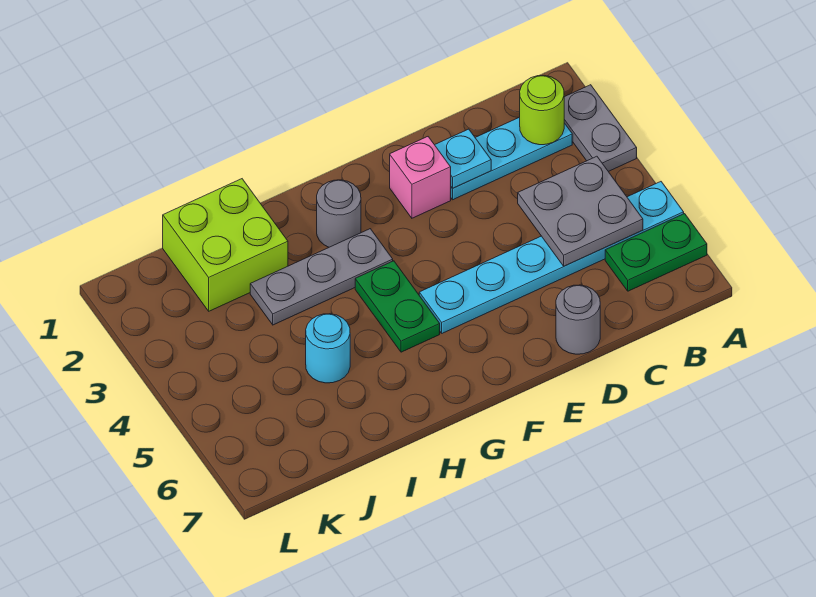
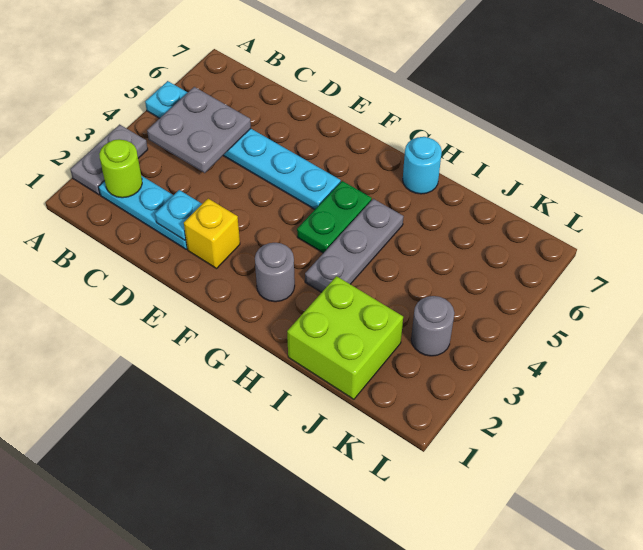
green 1x2 plate [605,214,707,291] -> none
grey 1x1 round brick [556,285,600,354] -> grey 1x1 round brick moved to [411,296,454,356]
pink 1x1 brick [390,137,451,218] -> yellow 1x1 brick [184,199,240,269]
grey 1x3 plate [250,229,393,325] -> grey 1x3 plate turned to [305,199,404,292]
cyan 1x1 round brick [306,314,350,383] -> cyan 1x1 round brick moved to [403,137,442,194]

